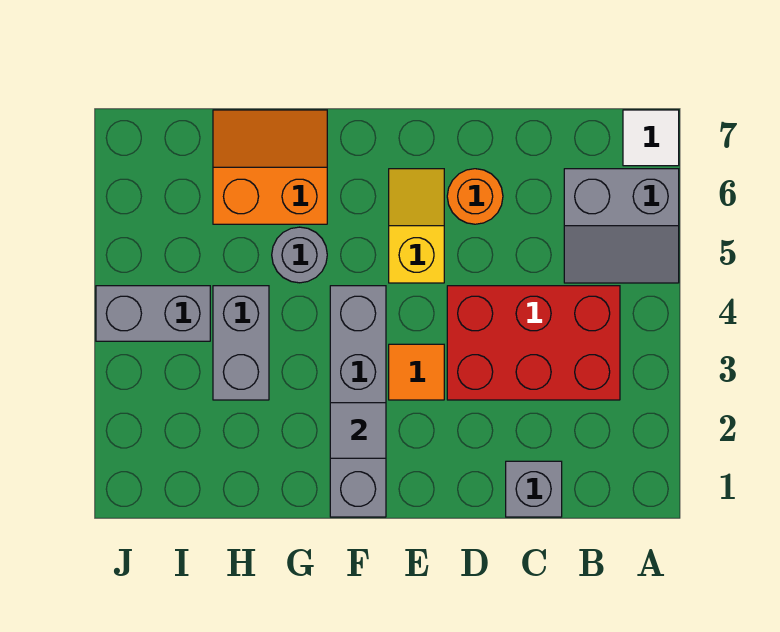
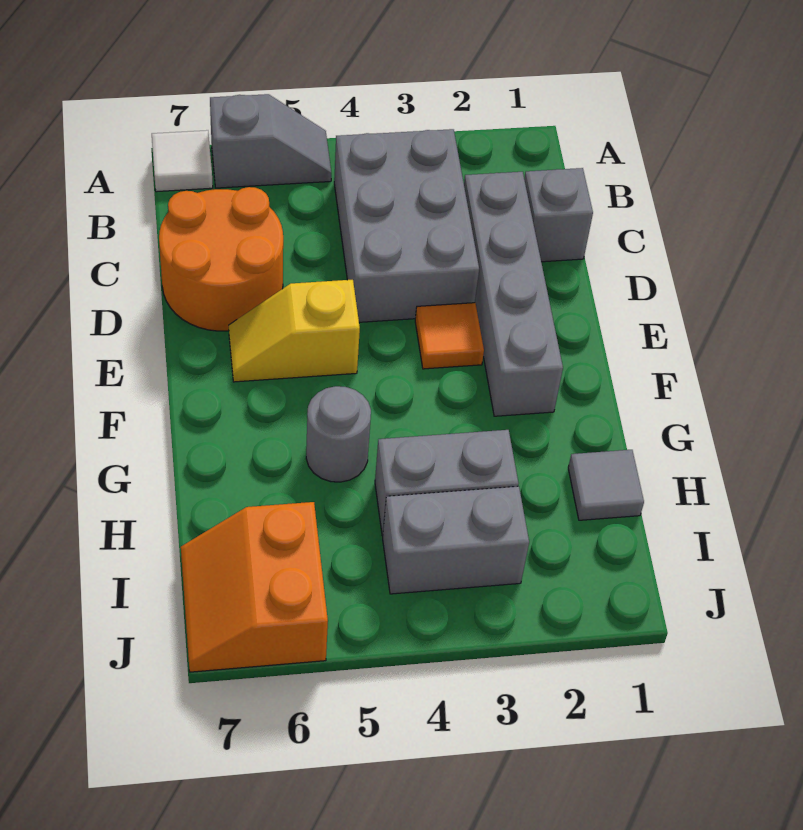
grey 2x2 slope [564,169,679,283] -> grey 1x2 slope [210,94,331,188]
red 2x3 brick [447,286,620,400] -> grey 2x3 brick [334,129,479,322]
orange 1x1 round brick [447,169,503,224] -> orange 2x2 round brick [159,187,283,331]
grey 1x4 brick [330,286,386,517] -> grey 1x4 brick turned to [464,172,563,416]
grey 1x1 tile [330,403,386,458] -> grey 1x1 tile moved to [568,450,644,520]
orange 2x2 slope [213,110,327,224] -> orange 2x2 slope moved to [181,502,328,672]
grey 1x2 brick [96,286,210,341] -> grey 1x2 brick turned to [382,486,529,594]

